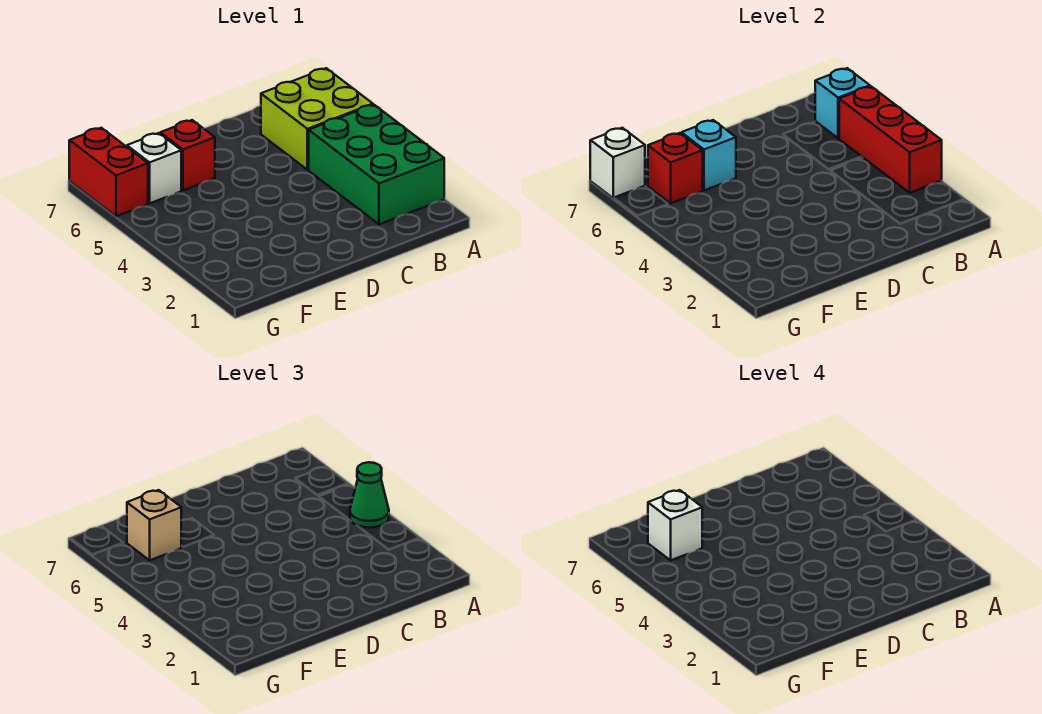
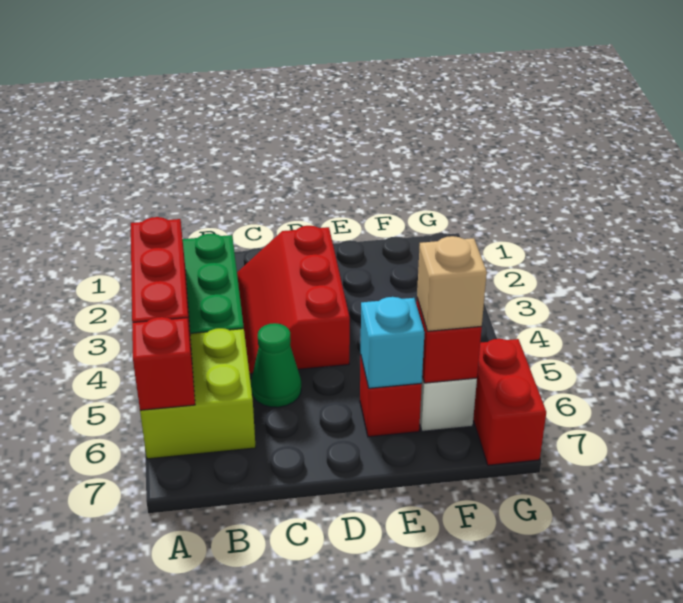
green 1x1 cone [350,462,389,528] -> green 1x1 cone moved to [251,323,301,407]
cyan 1x1 brick [815,68,870,138] -> red 1x1 brick [132,317,195,410]
none -> red 2x3 slope [237,226,350,374]
white 1x1 brick [648,490,702,560] -> none
white 1x1 brick [590,128,645,198] -> none

